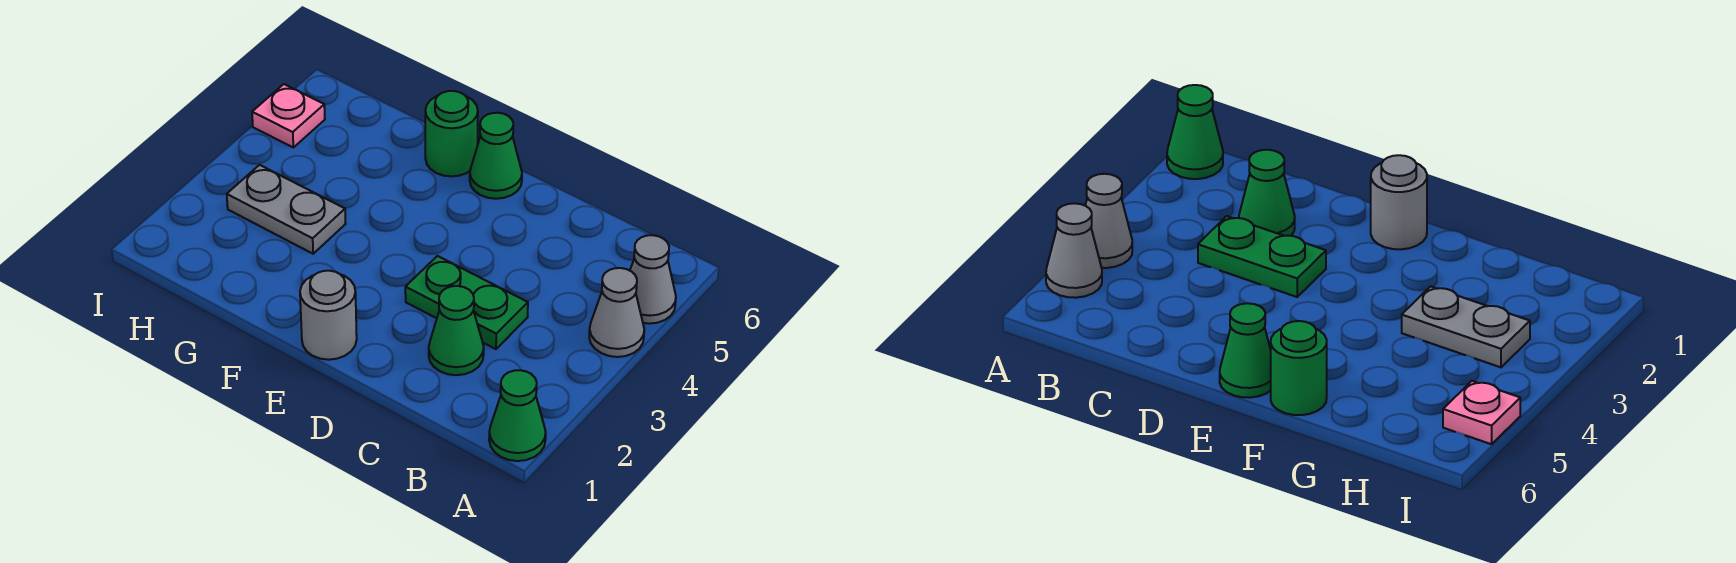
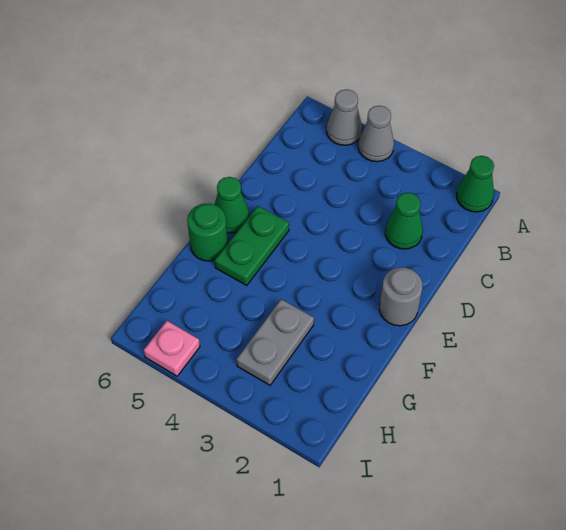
green 1x2 plate [405,256,528,349] -> green 1x2 plate moved to [215,206,289,285]

